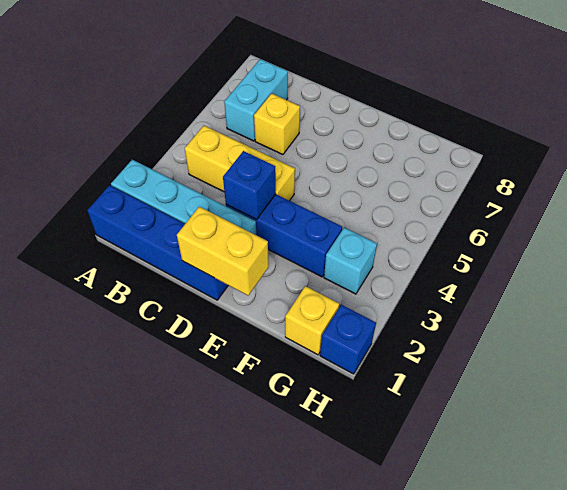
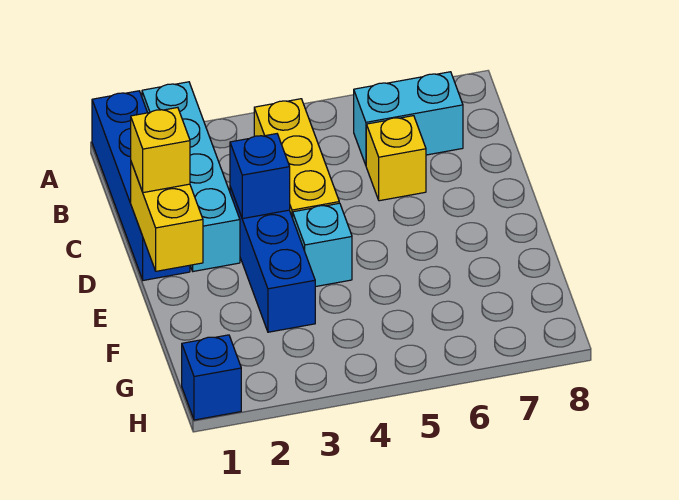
yellow 1x1 brick [285,286,339,355] -> yellow 1x1 brick moved to [131,107,190,193]
cyan 1x1 brick [324,227,377,294] -> cyan 1x1 brick moved to [293,203,352,287]

